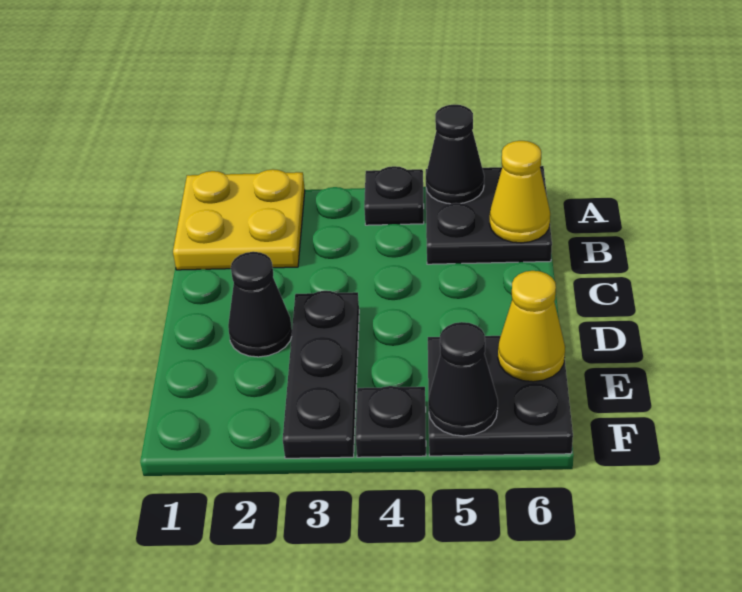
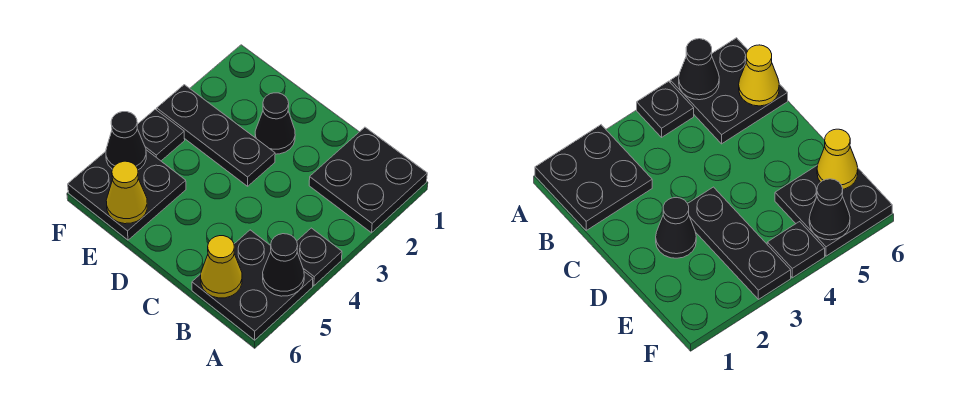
yellow 2x2 plate [173,169,305,270] -> black 2x2 plate [309,127,427,233]

